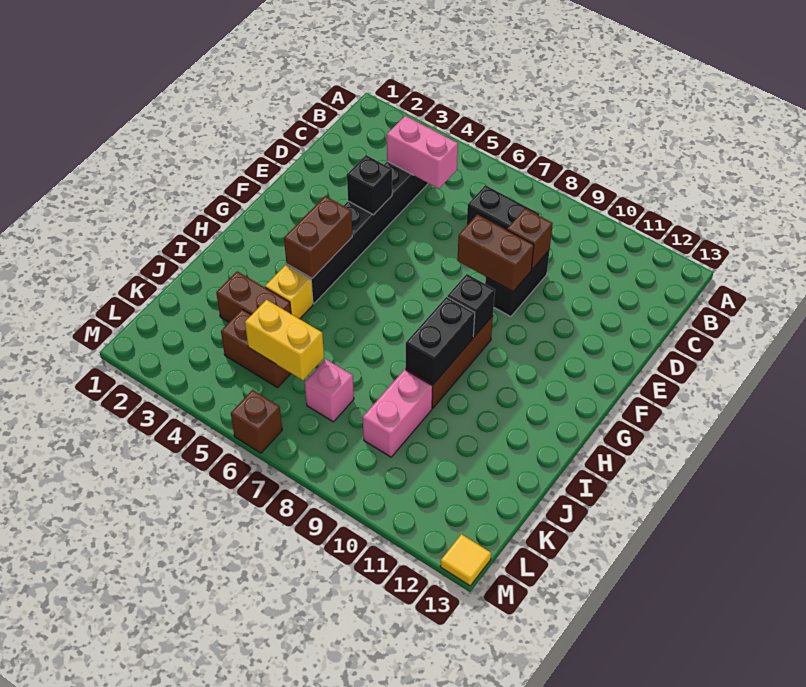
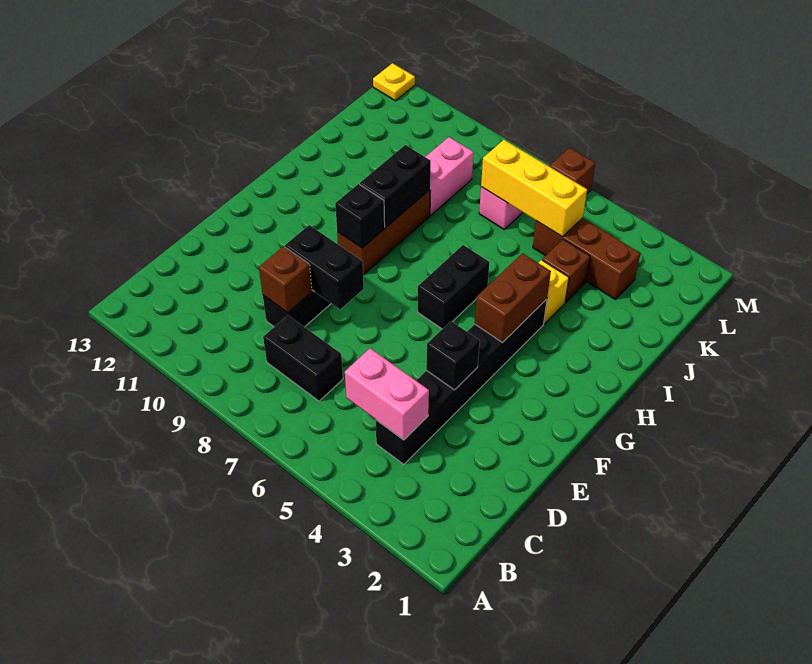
brown 1x2 brick [457,214,534,291] -> black 1x2 brick [285,225,364,309]
none -> black 1x2 brick [418,245,489,329]
brown 1x2 brick [216,271,291,322] -> brown 1x1 brick [542,239,590,302]
brown 1x2 brick [221,309,291,388] -> brown 1x3 brick [533,218,641,299]
yellow 1x2 brick [245,300,324,380] -> yellow 1x3 brick [481,140,587,237]
yellow 1x1 tile [440,534,491,586] -> yellow 1x1 plate [373,63,415,101]

